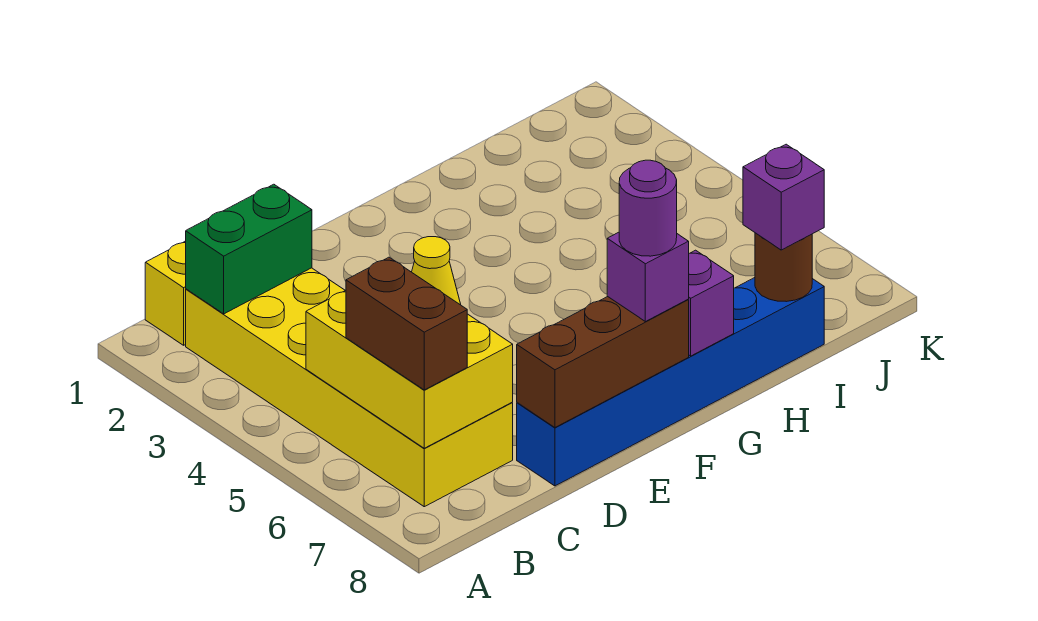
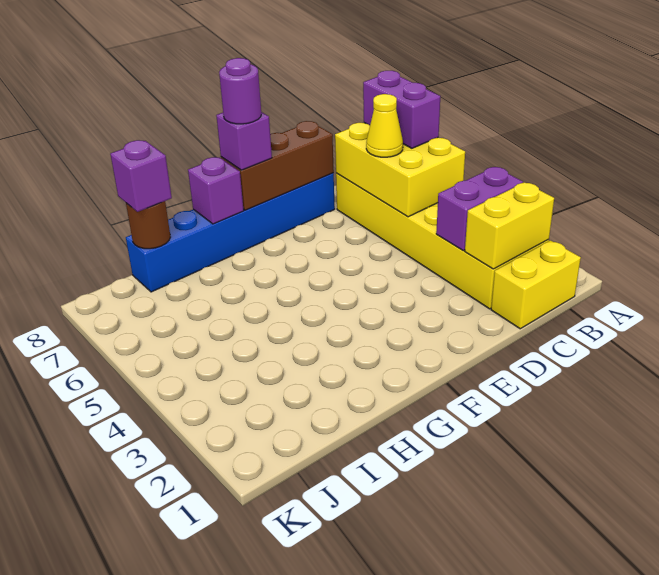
green 1x2 brick [186,184,312,314] -> yellow 1x2 brick [465,183,554,269]
none -> purple 1x2 brick [436,167,523,251]
brown 1x2 brick [346,257,467,390] -> purple 1x2 brick [363,71,440,148]

